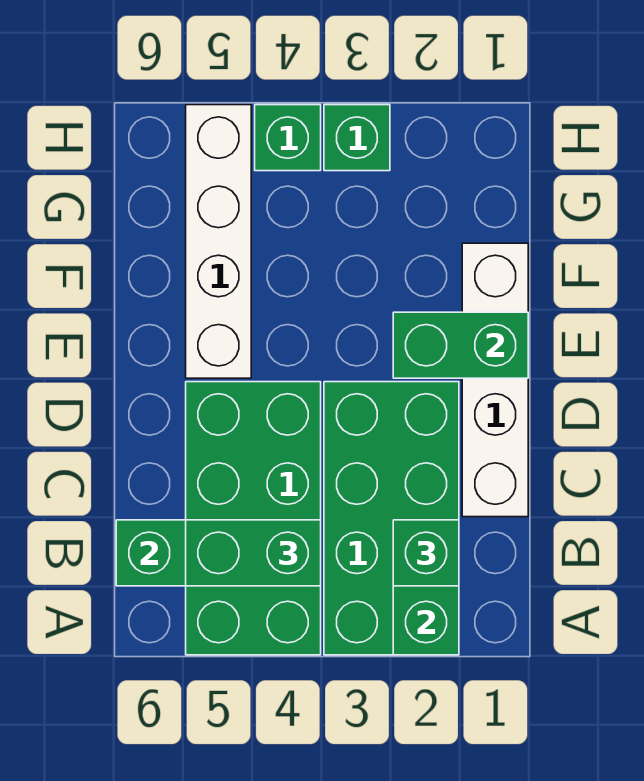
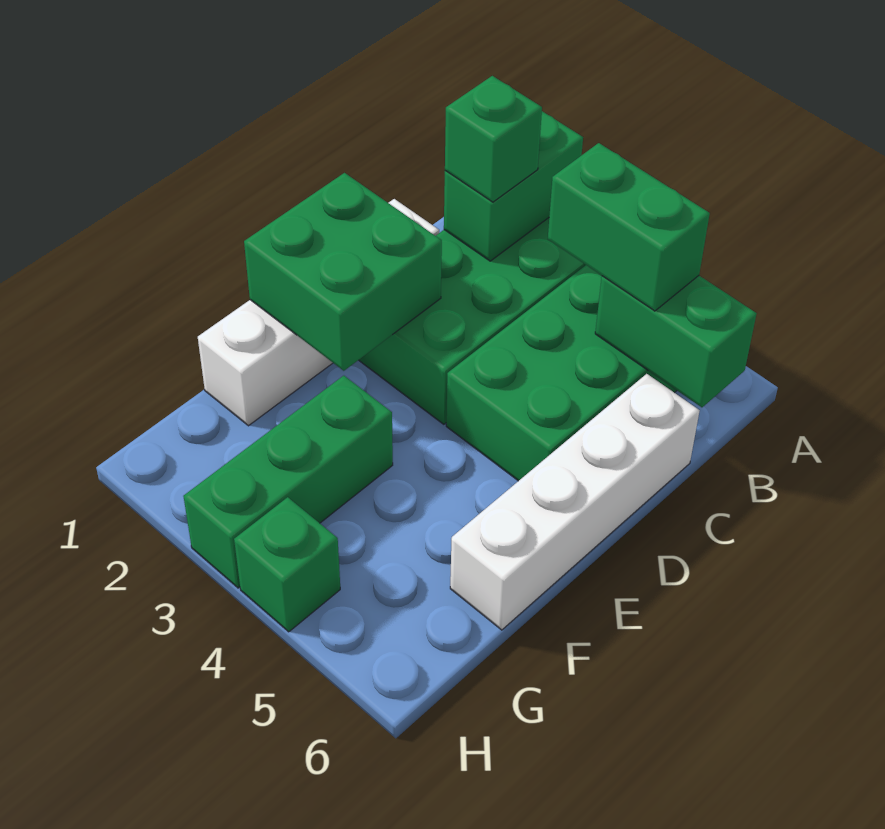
green 1x2 brick [393,312,528,378] -> green 2x2 brick [244,173,442,371]
white 1x4 brick [186,105,251,378] -> white 1x4 brick moved to [450,374,700,630]
green 1x1 brick [324,105,390,171] -> green 1x3 brick [183,376,393,588]

